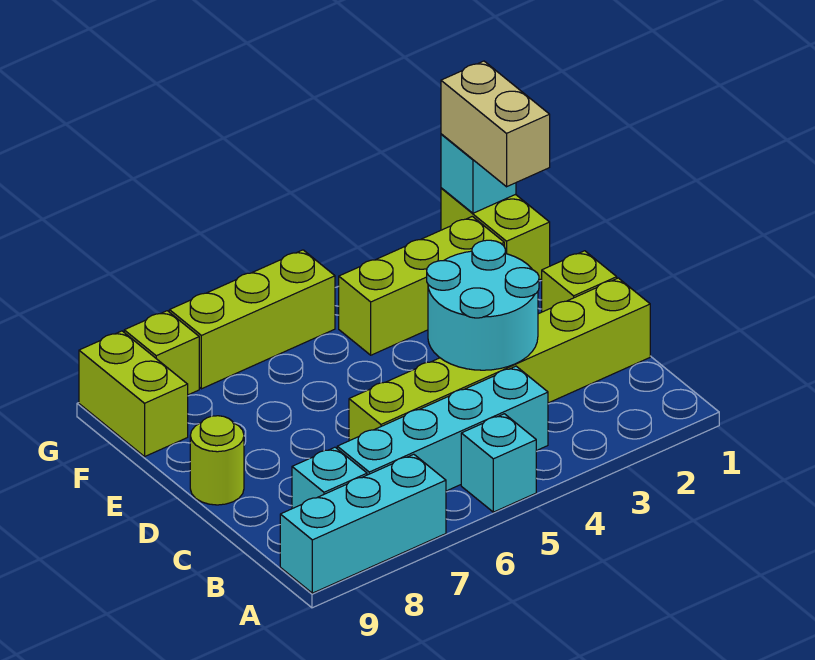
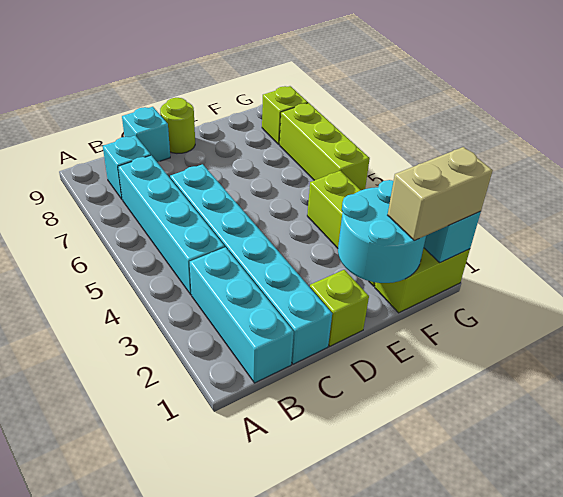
cyan 1x1 brick [461,414,536,512] -> cyan 1x1 brick moved to [122,107,170,162]
cyan 1x3 brick [280,454,446,593] -> cyan 1x3 brick moved to [190,247,294,383]
lime 1x6 brick [349,278,650,441] -> cyan 1x6 brick [170,164,332,364]
cyan 2x2 round brick [427,240,539,370] -> cyan 2x2 round brick moved to [338,180,426,283]
lime 1x2 brick [79,331,188,457] -> none

